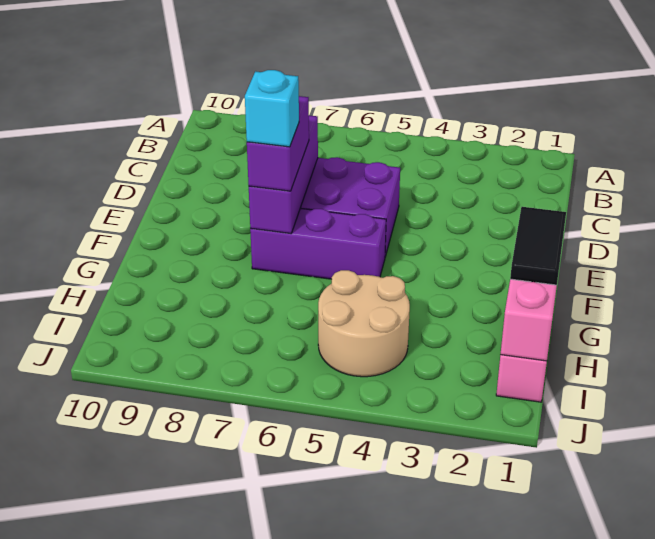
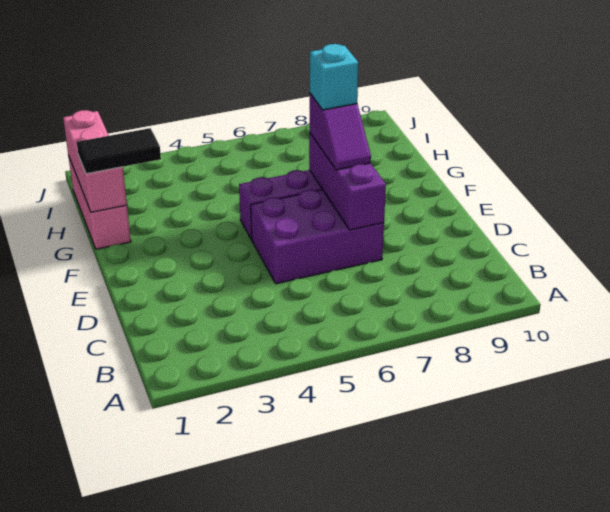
purple 1x2 brick [247,96,309,191] -> purple 1x2 slope [310,94,371,170]
black 1x2 tile [510,207,566,285] -> black 1x2 tile turned to [77,128,161,174]
tan 2x2 round brick [318,270,410,377] -> none

